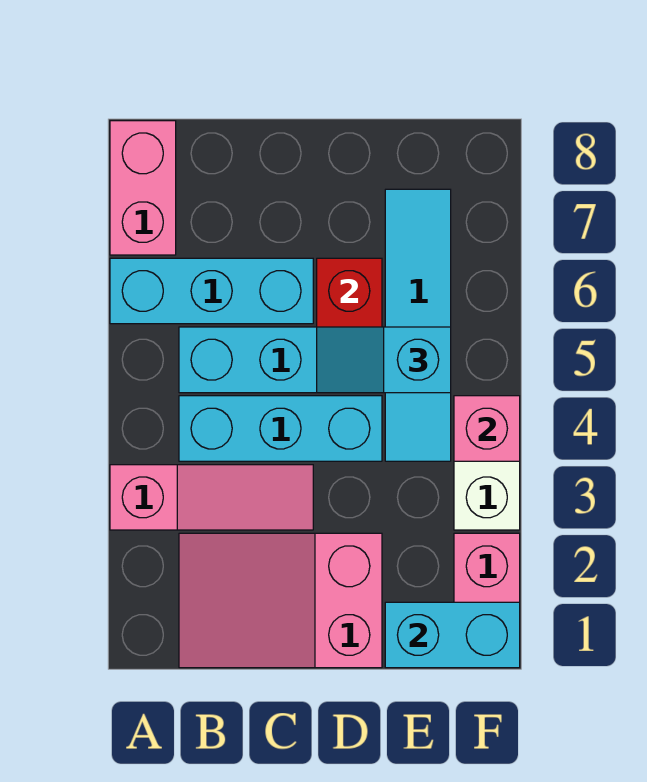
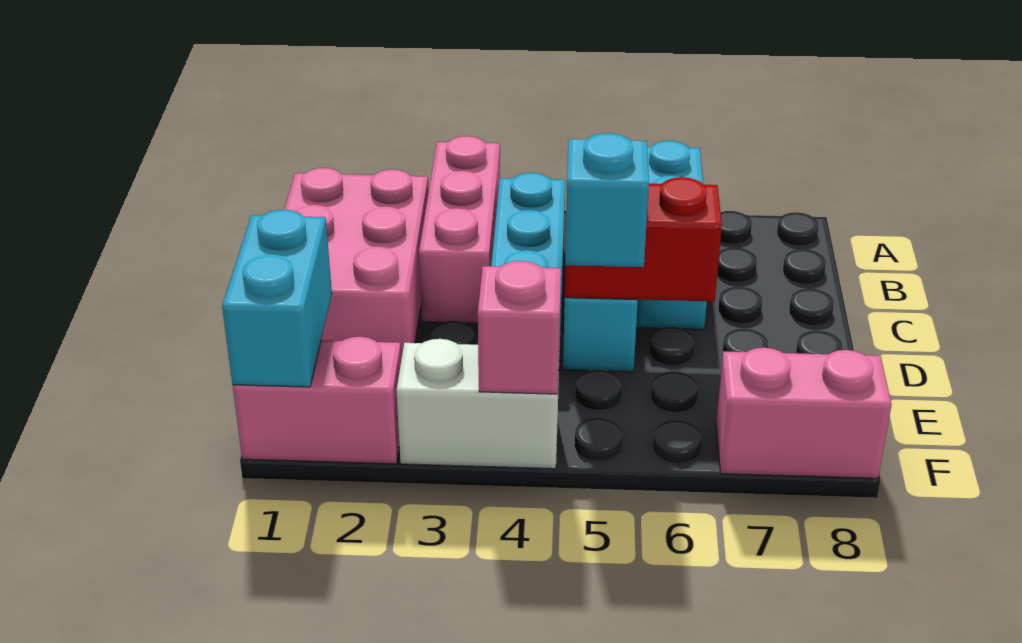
pink 1x3 slope [110,465,313,530] -> pink 1x3 brick [419,136,500,323]
pink 1x2 brick [110,121,176,255] -> pink 1x2 brick moved to [716,348,892,478]
pink 2x3 slope [179,533,382,668] -> pink 2x3 brick [284,168,428,359]
cyan 1x4 tile [385,189,451,461] -> none

